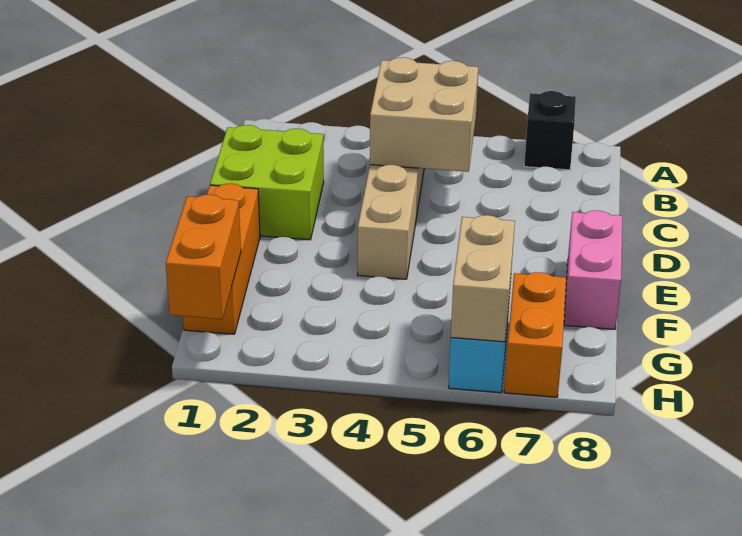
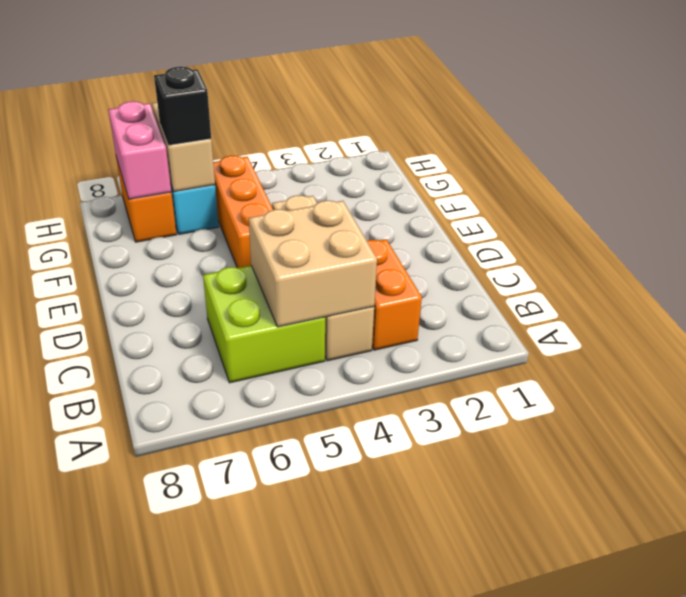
black 1x1 brick [524,91,576,170] -> black 1x1 brick moved to [154,67,211,146]
lime 2x2 brick [210,125,324,240] -> lime 2x2 brick moved to [203,266,325,383]
orange 1x3 brick [183,183,260,334] -> orange 1x3 brick moved to [213,156,273,268]
pink 1x2 brick [564,210,622,329] -> pink 1x2 brick moved to [109,101,171,199]
orange 1x2 brick [166,194,241,319] -> orange 1x2 brick moved to [367,239,422,350]

